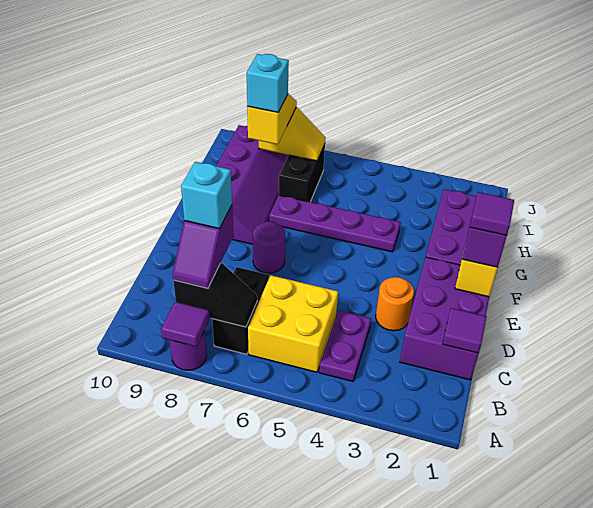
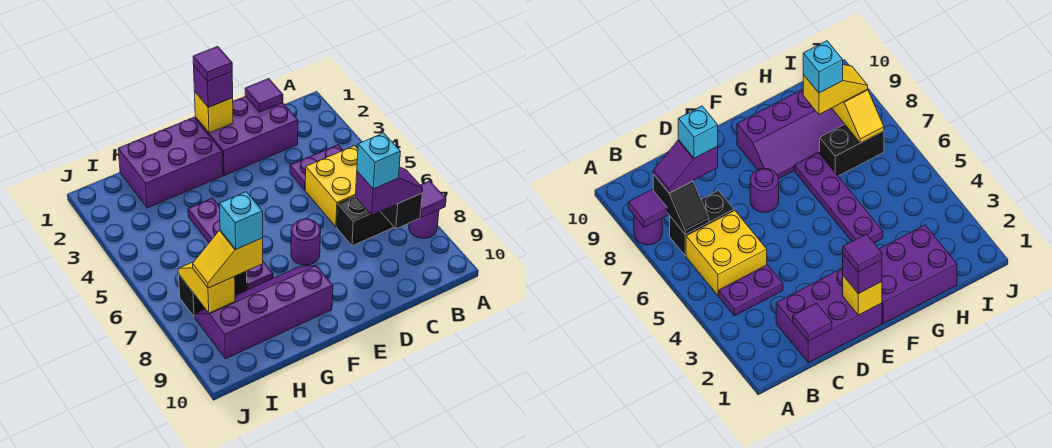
orange 1x1 round brick [376,277,414,331] -> none

